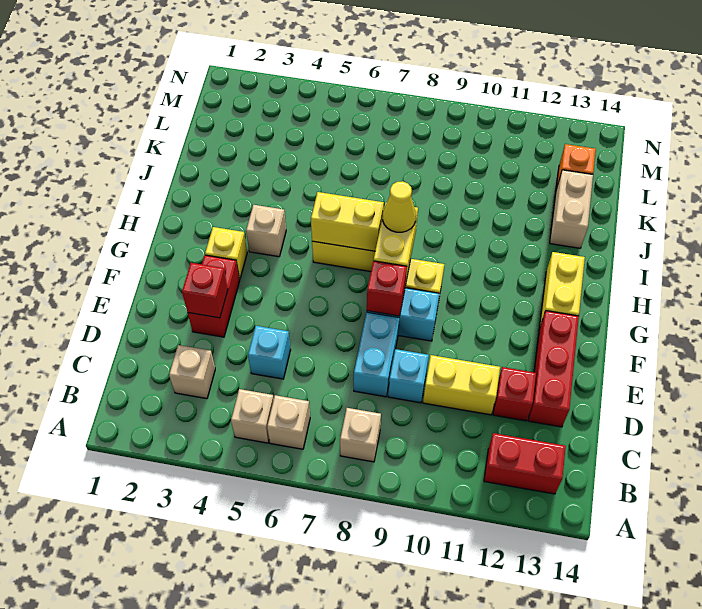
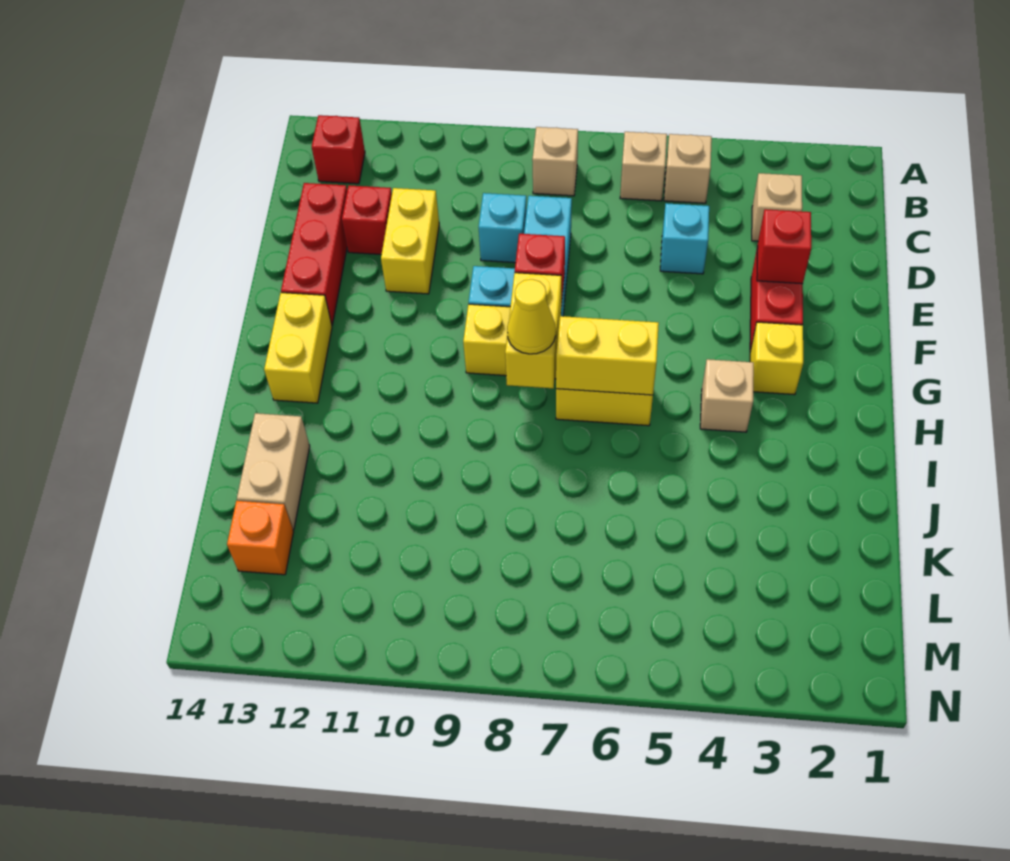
red 1x2 brick [484,433,566,494] -> red 1x1 brick [312,115,365,184]
yellow 1x2 brick [423,355,500,415] -> yellow 1x2 brick turned to [381,188,439,294]

